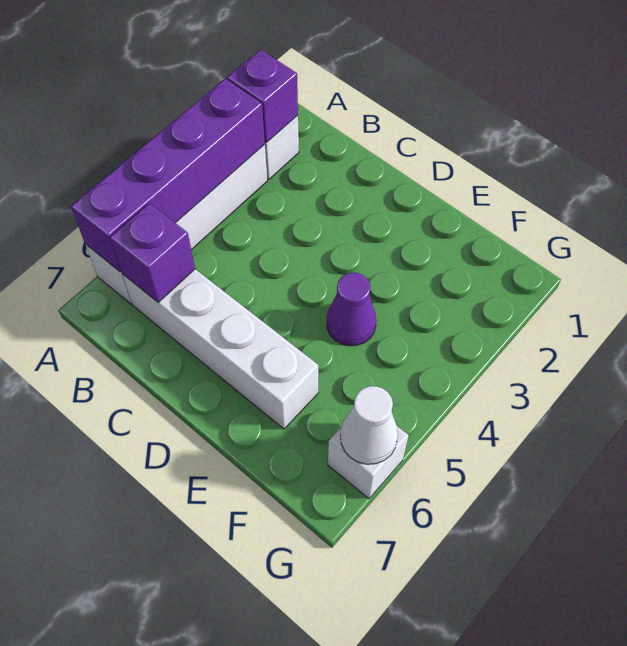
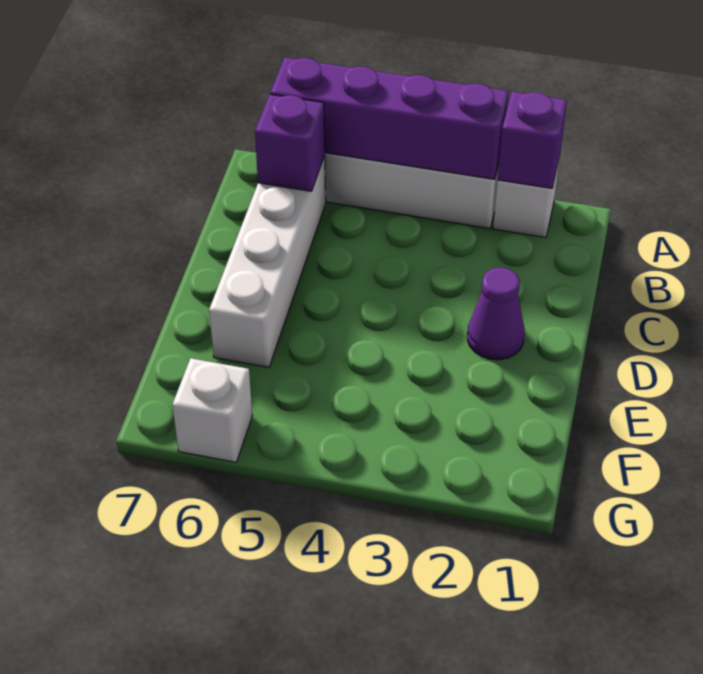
purple 1x1 cone [327,273,376,346] -> purple 1x1 cone moved to [467,268,525,360]
white 1x1 cone [340,386,398,464] -> none

